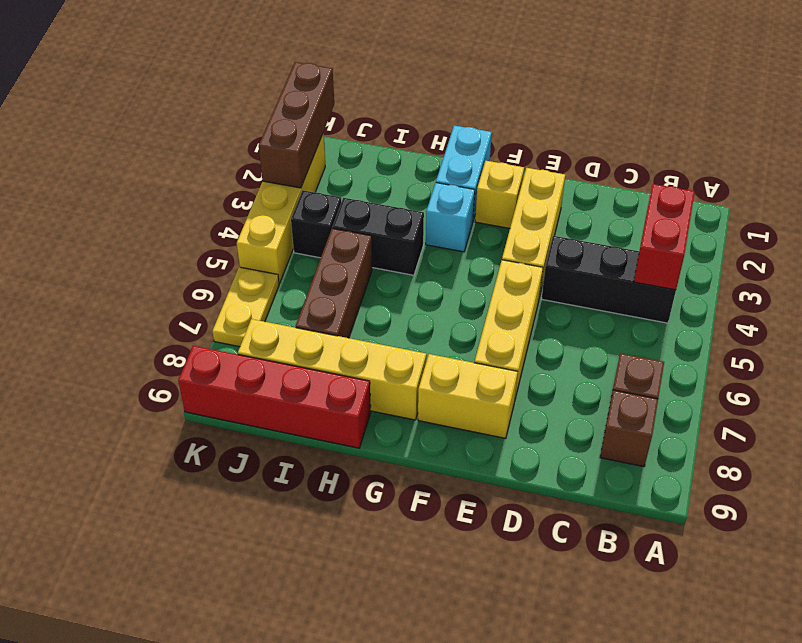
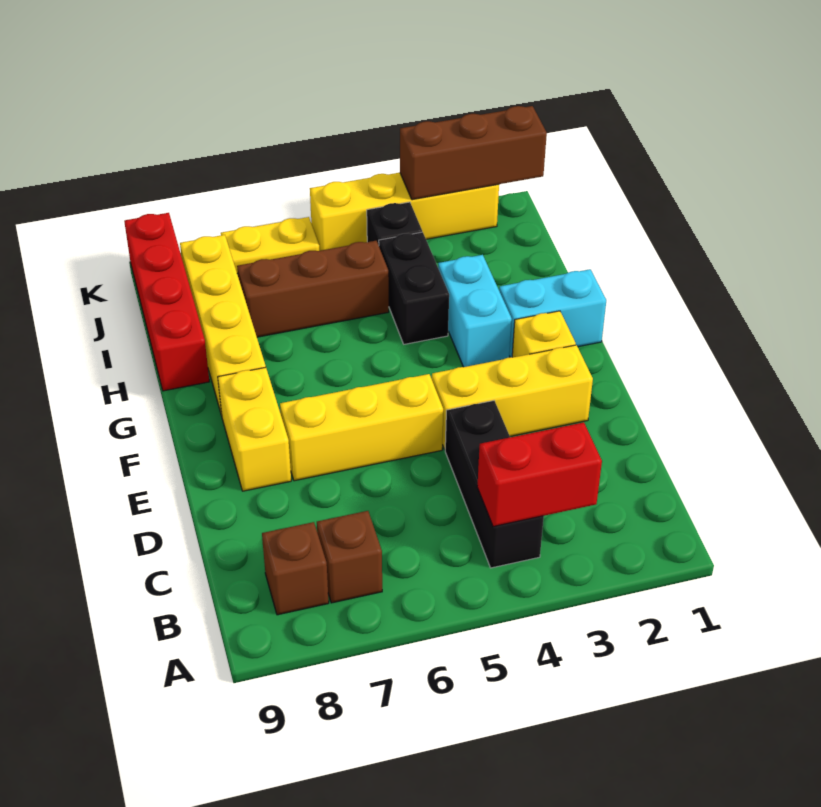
cyan 1x1 brick [426,183,475,252] -> cyan 1x2 brick [438,255,512,367]

